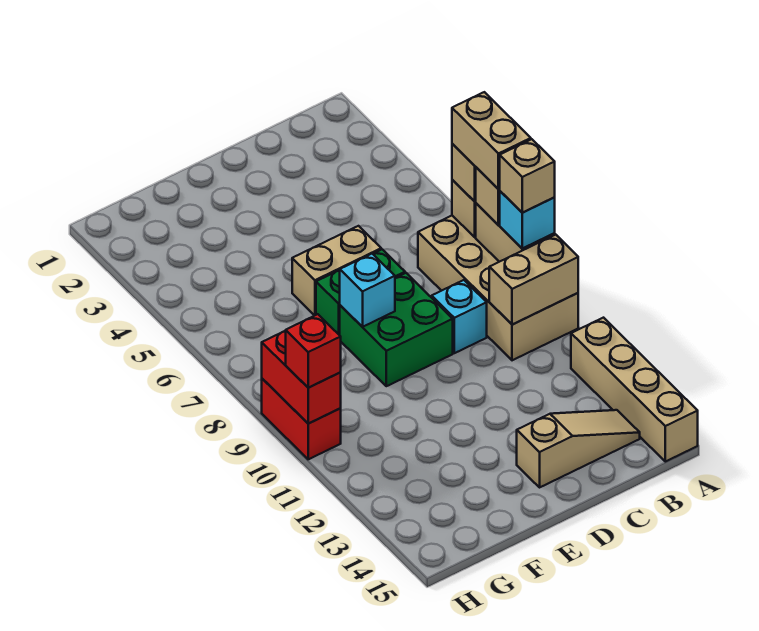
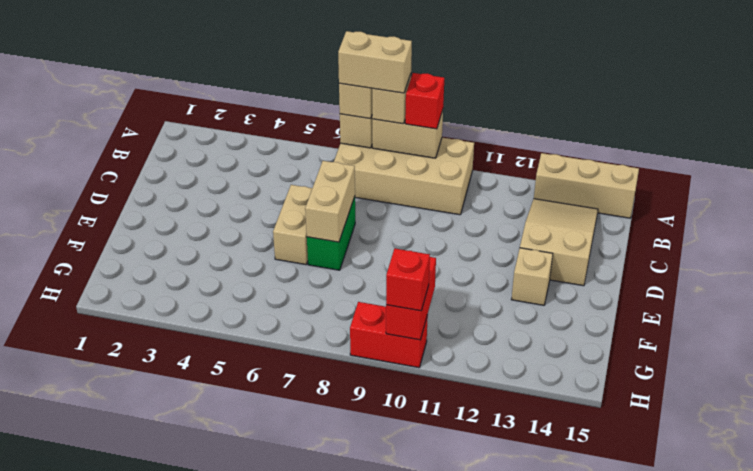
cyan 1x1 brick [500,191,555,249] -> red 1x1 brick [405,73,444,129]
tan 1x1 brick [500,139,555,212] -> tan 1x1 brick moved to [511,248,553,305]
tan 1x2 brick [489,235,578,324] -> tan 1x2 brick moved to [305,161,355,242]
tan 1x4 brick [571,318,698,462] -> tan 1x3 brick [534,153,639,218]
tan 1x3 slope [517,410,640,487] -> tan 2x3 slope [520,199,598,286]
cyan 1x1 brick [432,280,487,353] -> none
green 2x2 brick [340,273,453,386] -> none
cyan 1x1 brick [340,254,395,327] -> none
red 1x2 brick [262,331,341,424] -> red 1x2 brick turned to [386,257,436,340]

